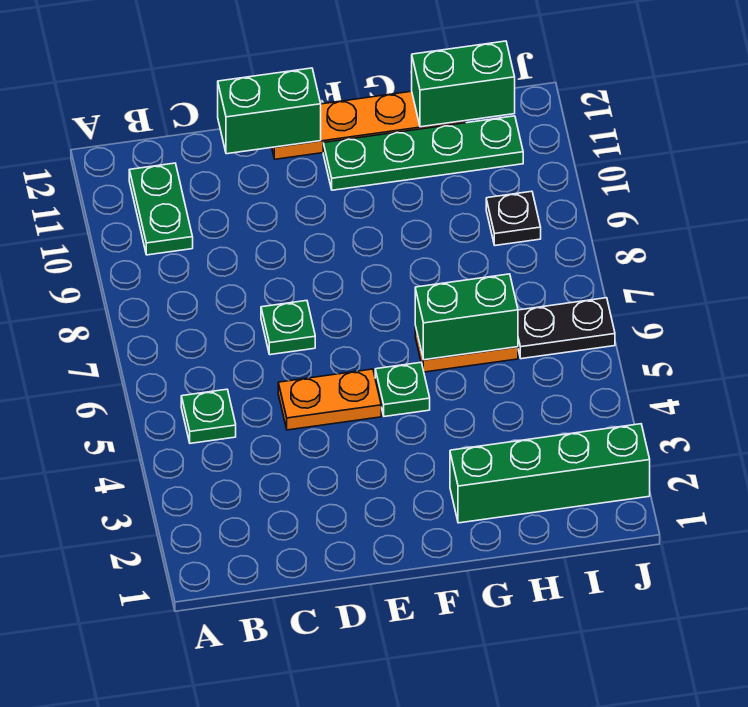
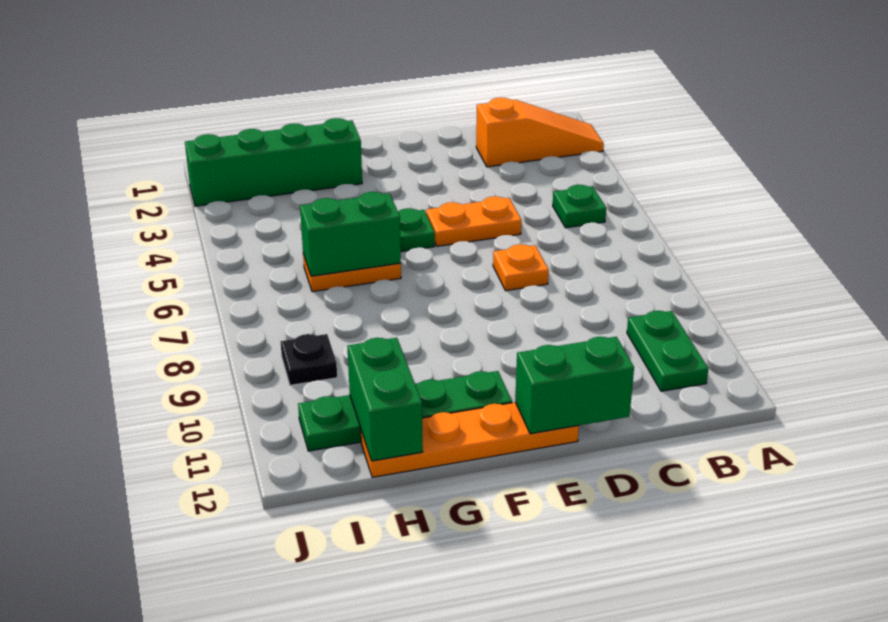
none -> orange 1x3 slope [476,98,604,167]
green 1x1 plate [261,301,315,355] -> orange 1x1 plate [493,244,549,291]
green 1x2 brick [412,41,515,127] -> green 1x2 brick turned to [347,338,423,461]
black 1x2 plate [518,298,615,359] -> none

